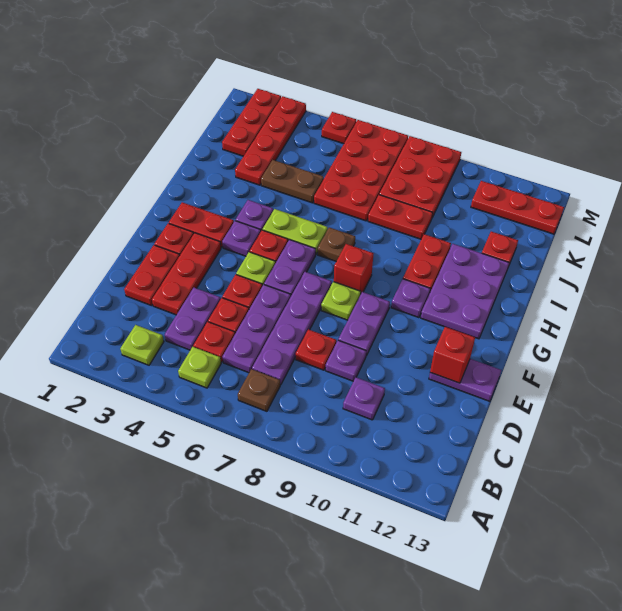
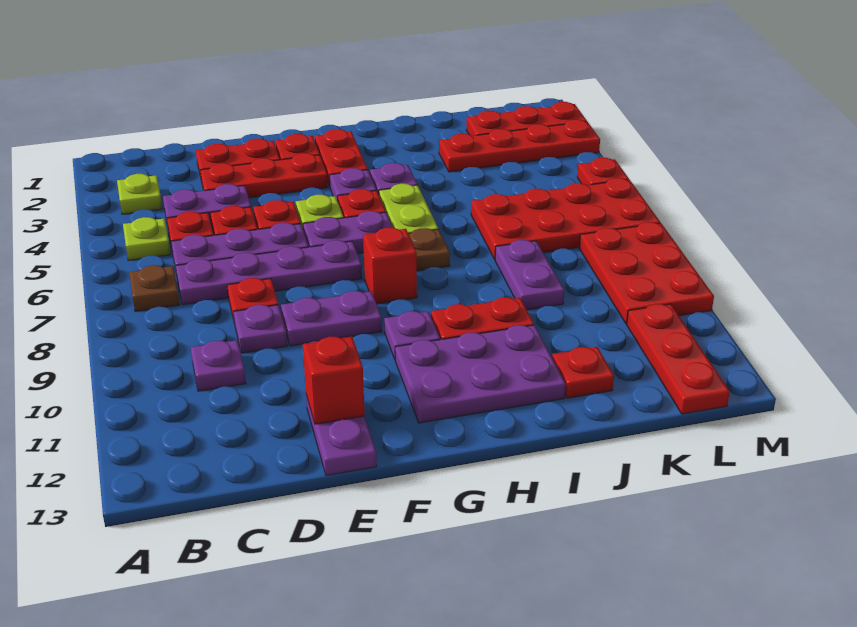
lime 1x1 plate [321,282,361,320] -> none
brown 1x2 plate [261,160,324,203] -> none
red 1x2 plate [368,195,433,239] -> purple 1x2 plate [495,240,564,310]
red 2x3 plate [379,136,461,217] -> red 2x3 plate turned to [579,222,714,324]

